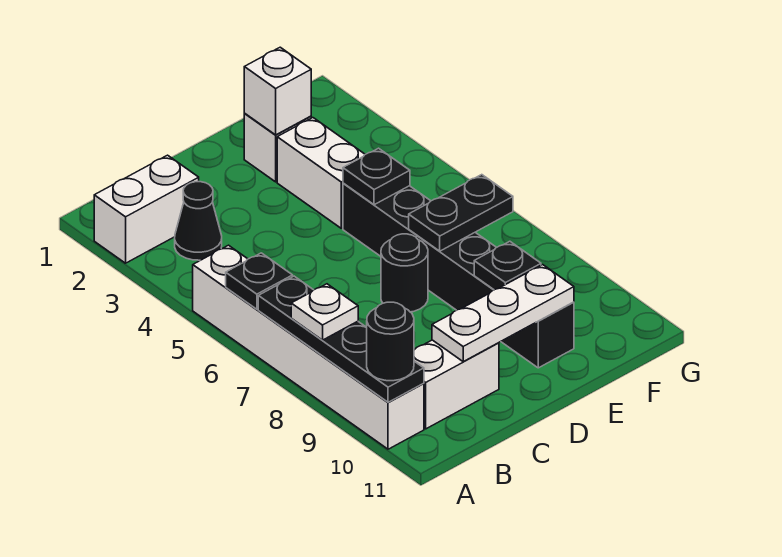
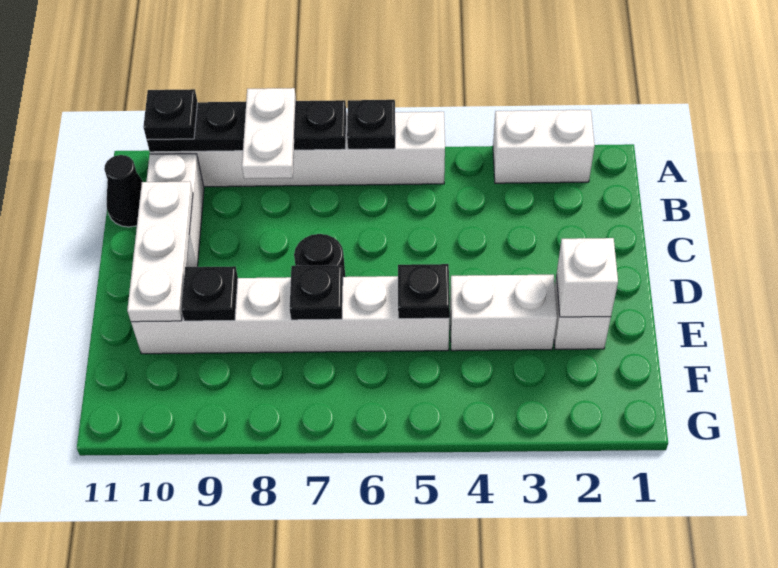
white 1x2 brick [94,155,199,263] -> white 1x2 brick turned to [493,110,595,183]
white 1x1 plate [291,284,358,340] -> white 1x2 plate [242,88,296,179]
black 1x1 round brick [367,302,414,381] -> black 1x1 plate [143,89,197,140]
black 1x1 cone [175,182,222,260] -> black 1x1 cone moved to [104,155,143,227]
black 1x6 brick [343,183,574,368] -> white 1x6 brick [131,276,449,354]
black 1x2 plate [409,175,513,251] -> black 1x1 plate [290,265,343,320]

